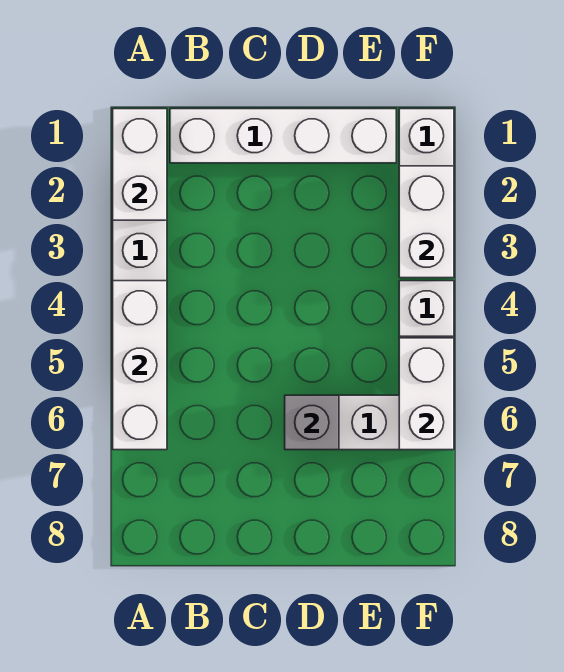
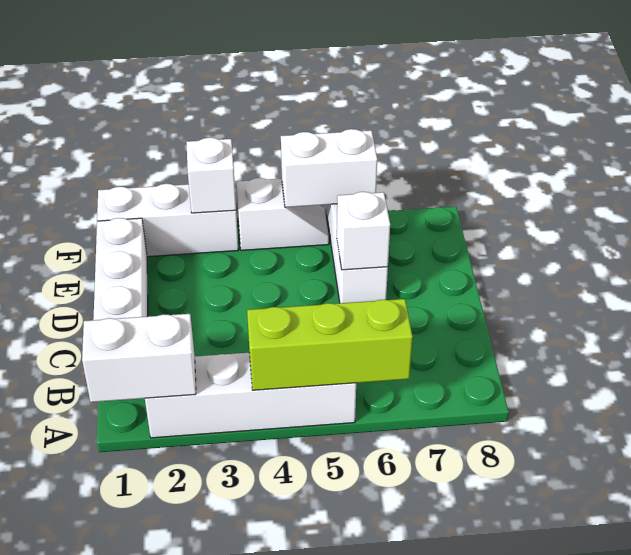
white 1x3 brick [113,281,167,450] -> lime 1x3 brick [247,299,413,390]
grey 1x1 brick [285,395,339,450] -> white 1x1 brick [337,192,390,270]
white 1x2 brick [399,166,454,278] -> white 1x1 brick [186,138,236,213]

